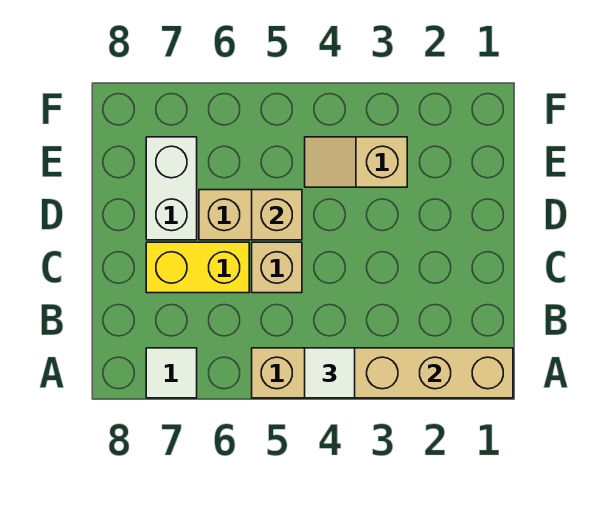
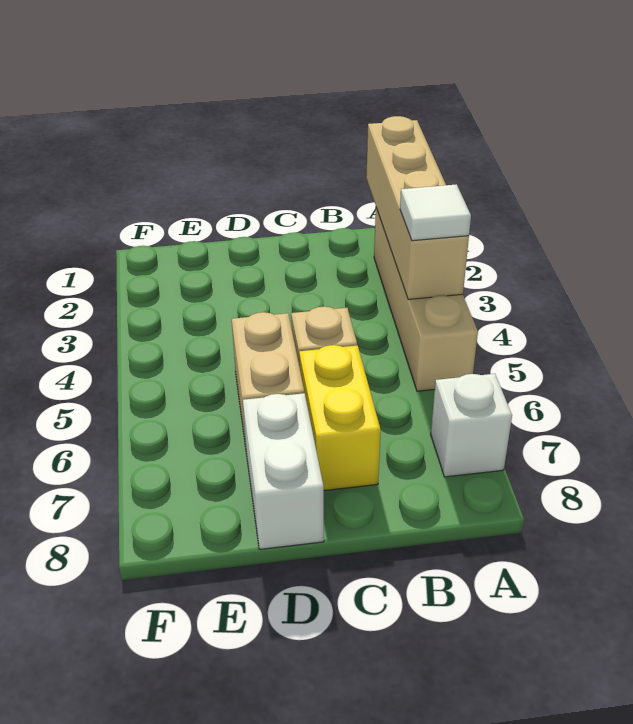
white 1x1 tile [146,348,197,398] -> white 1x1 brick [431,374,512,477]
tan 1x1 brick [252,190,302,240] -> none
white 1x2 brick [146,137,197,240] -> white 1x2 brick turned to [243,393,324,549]
tan 1x2 slope [305,137,407,187] -> none

